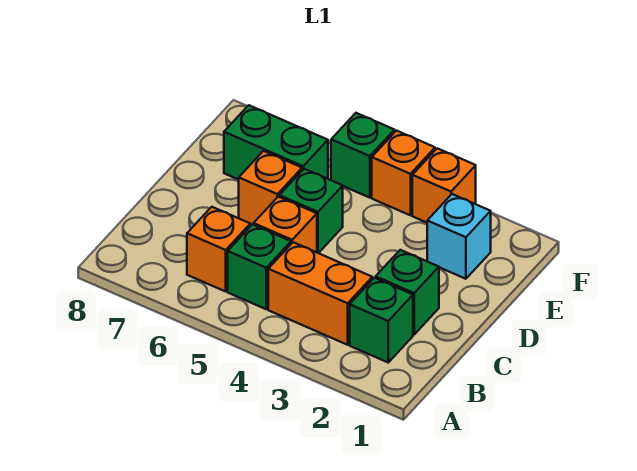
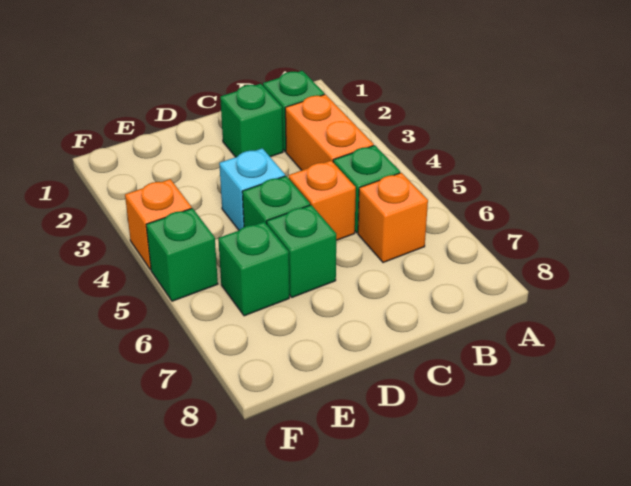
orange 1x1 brick [239,151,302,225] -> green 1x1 brick [267,205,336,297]
cyan 1x1 brick [427,194,491,279] -> cyan 1x1 brick moved to [219,148,285,230]
green 1x2 brick [224,105,328,180] -> green 1x1 brick [218,222,289,316]
orange 1x1 brick [412,148,476,223] -> none

